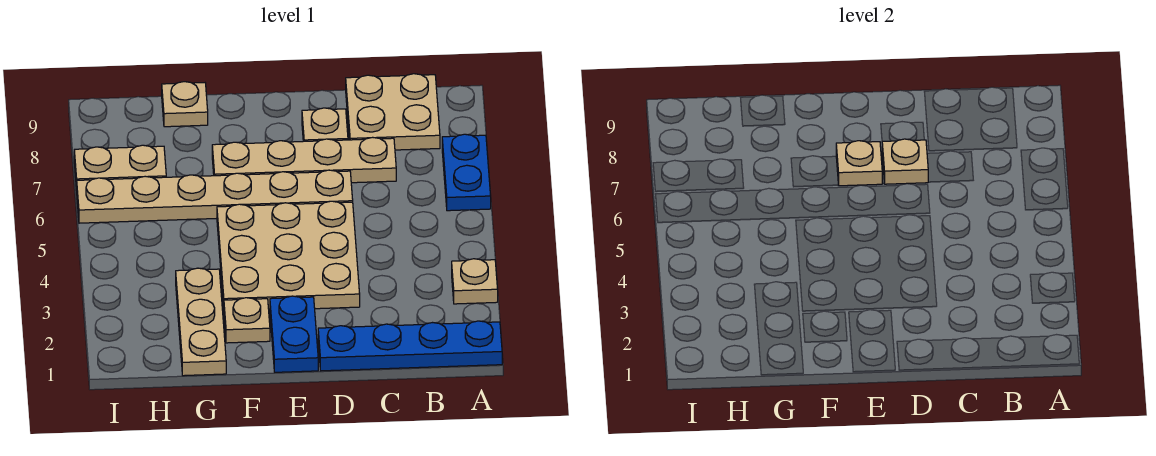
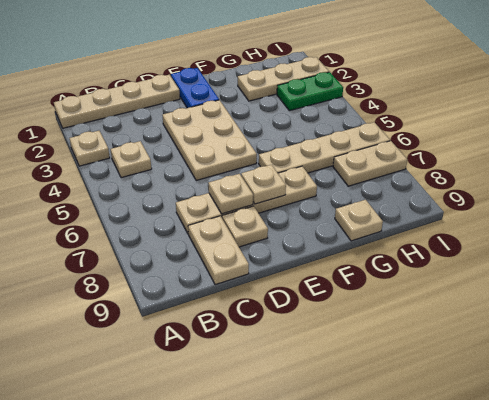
blue 1x4 plate [318,321,502,371] -> tan 1x4 plate [54,75,180,128]
blue 1x2 plate [442,134,491,211] -> none
tan 2x2 plate [346,74,440,150] -> tan 1x2 plate [188,216,249,285]
tan 3x3 plate [217,201,360,310] -> tan 2x3 plate [162,100,257,180]
tan 1x6 plate [77,170,353,223] -> tan 1x4 plate [259,122,390,173]
tan 1x1 plate [224,298,270,343] -> tan 1x1 plate moved to [111,141,152,178]
tan 1x3 plate [176,268,226,376] -> tan 1x3 plate turned to [238,57,329,101]
none -> green 1x2 plate [277,72,343,111]

